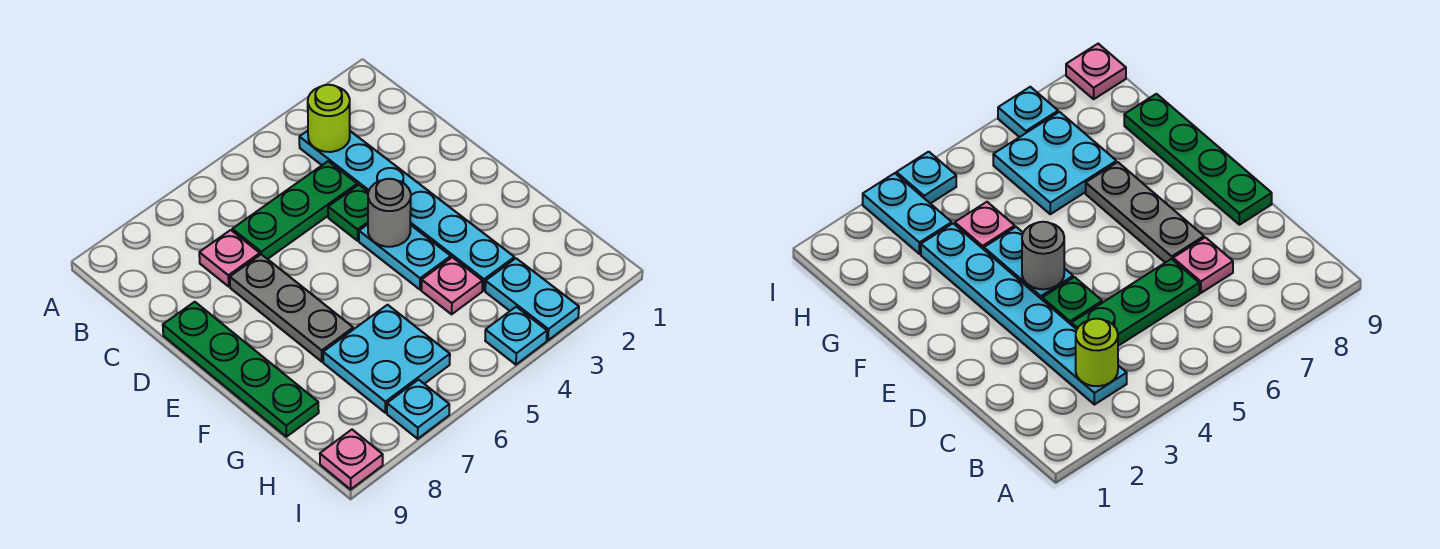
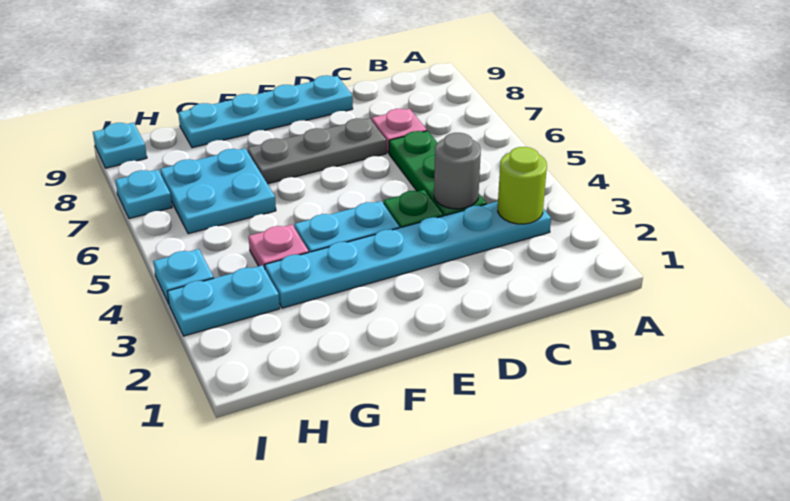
green 1x4 plate [163,302,319,437] -> cyan 1x4 plate [178,75,353,148]
grey 1x1 round brick [368,179,411,247] -> grey 1x1 round brick moved to [434,133,481,209]
pink 1x1 plate [320,430,383,489] -> cyan 1x1 plate [93,122,147,168]

